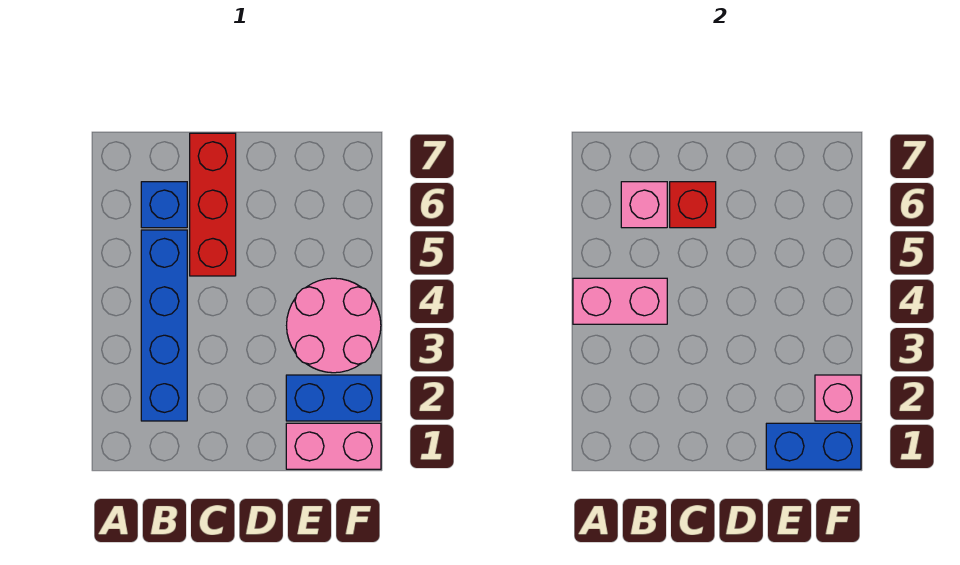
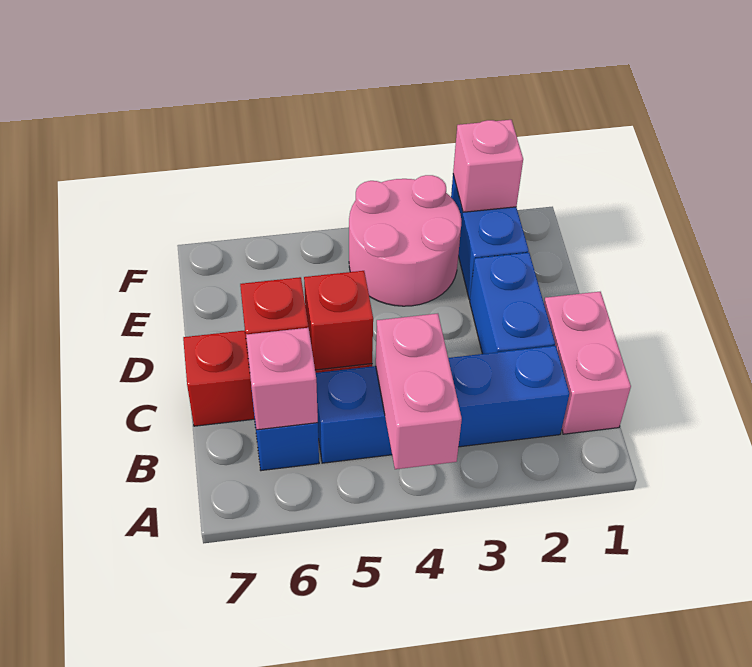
none -> red 1x1 brick [304,271,373,370]
pink 1x2 brick [286,423,381,469] -> pink 1x2 brick moved to [544,292,631,434]
blue 1x2 brick [766,423,861,469] -> blue 1x2 brick moved to [470,253,555,354]

